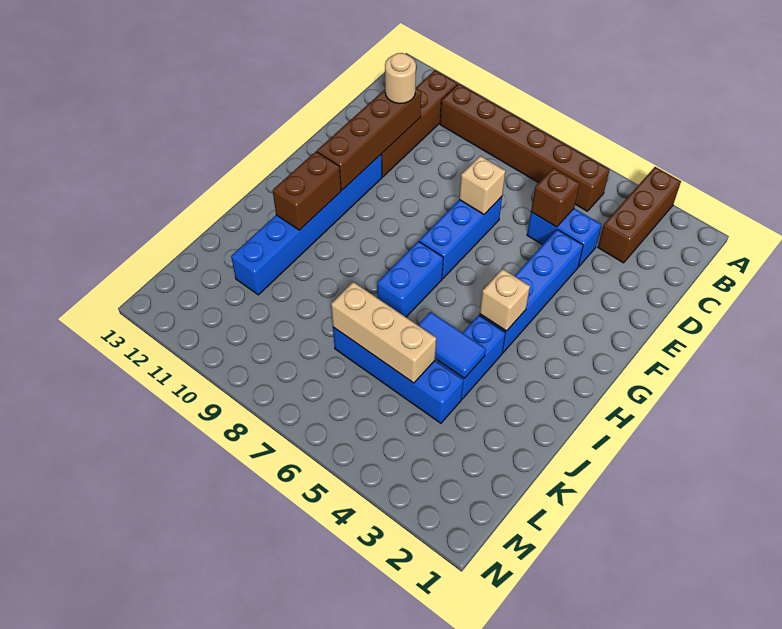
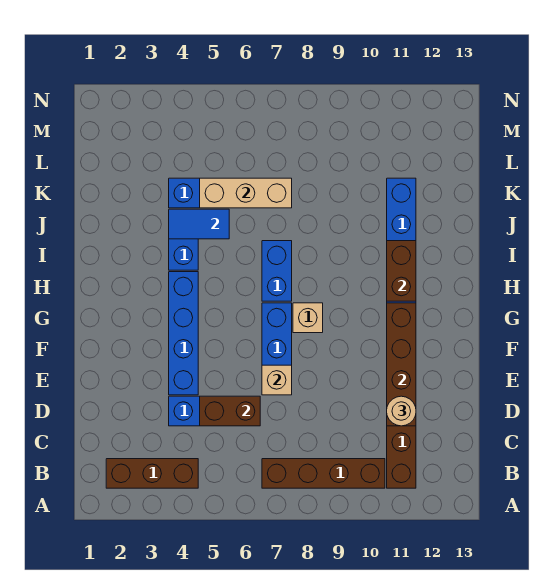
brown 1x3 brick [598,167,681,263] -> brown 1x3 brick turned to [106,459,198,488]
brown 1x6 brick [440,84,609,211] -> brown 1x4 brick [262,459,385,488]
brown 1x1 brick [531,168,580,227] -> brown 1x2 brick [200,396,260,426]
tan 1x1 brick [480,269,530,331] -> tan 1x1 brick moved to [293,303,323,333]

